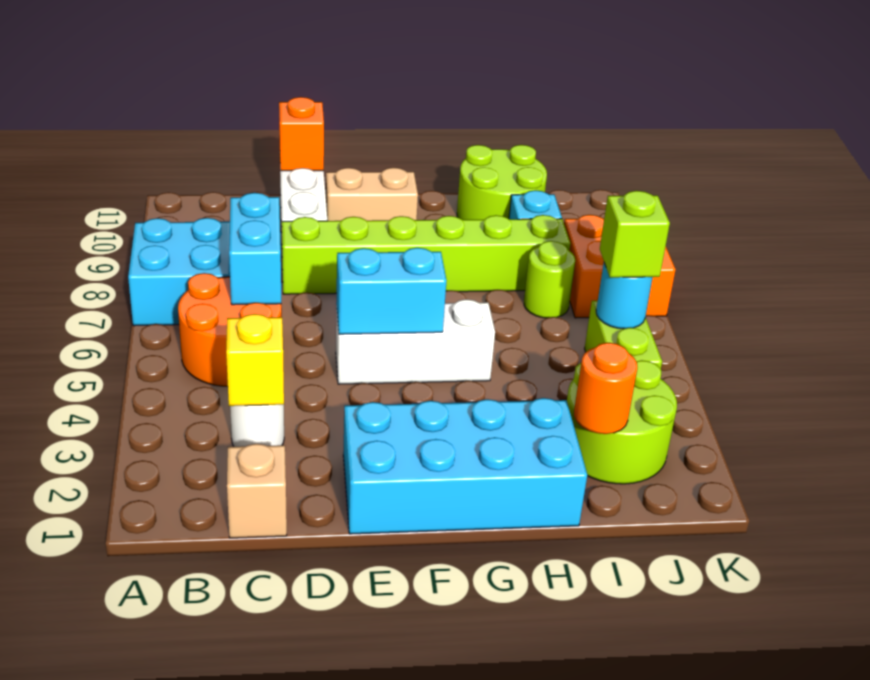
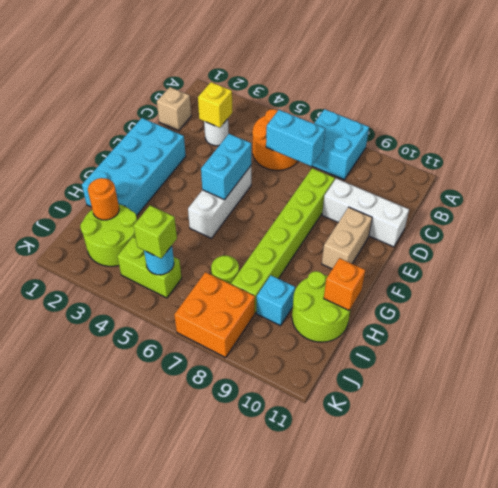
orange 1x1 brick [279,97,324,171] -> orange 1x1 brick moved to [324,258,365,310]

